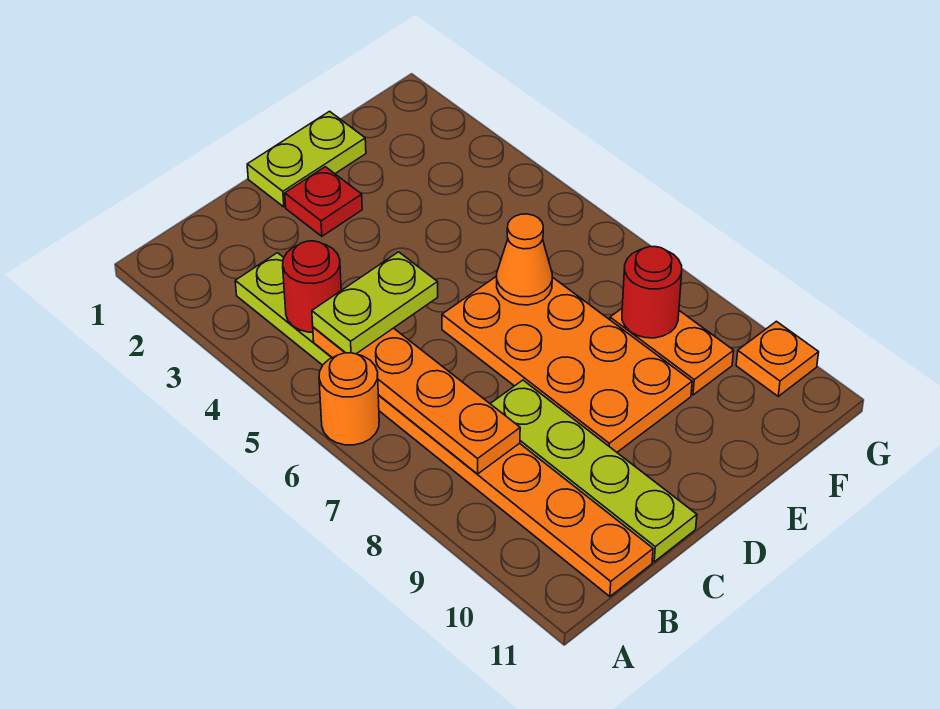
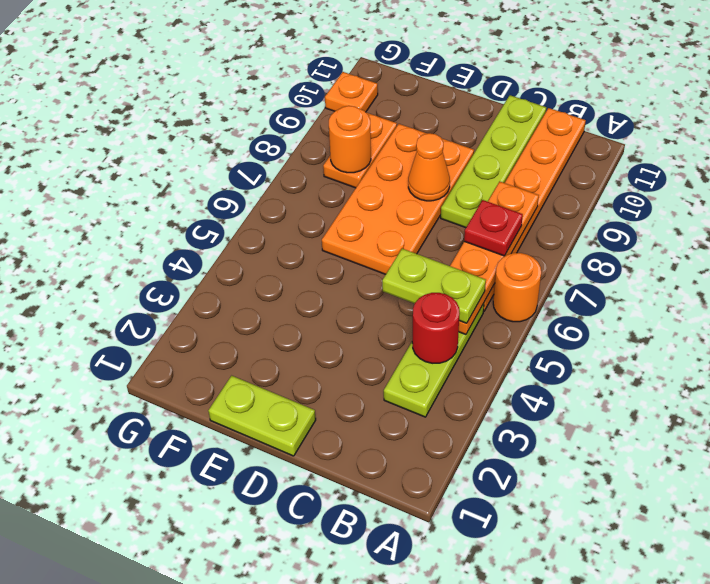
red 1x1 plate [285,167,362,236] -> red 1x1 plate moved to [464,200,523,256]
orange 1x1 cone [497,214,552,305] -> orange 1x1 cone moved to [408,133,450,201]
red 1x1 round brick [622,247,682,338] -> orange 1x1 round brick [329,106,371,173]

